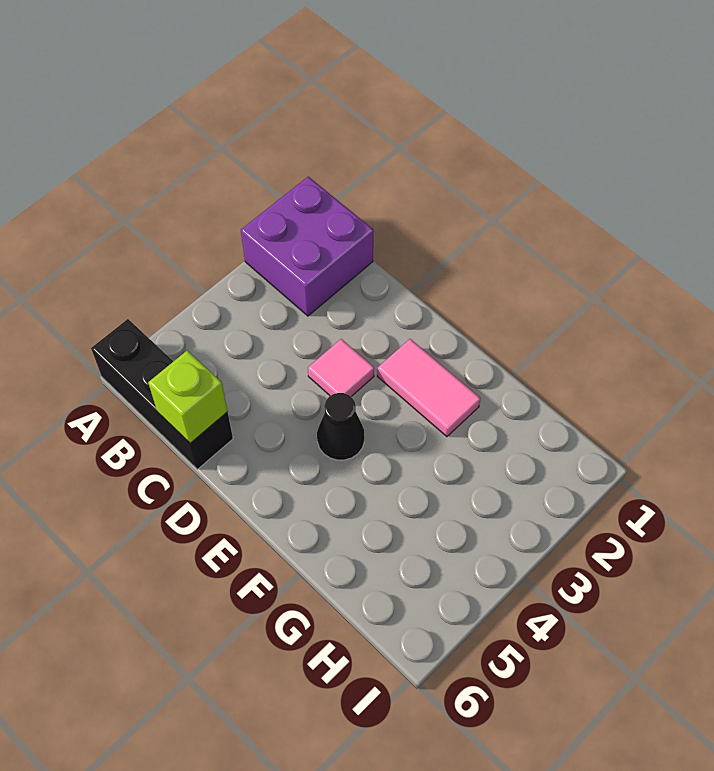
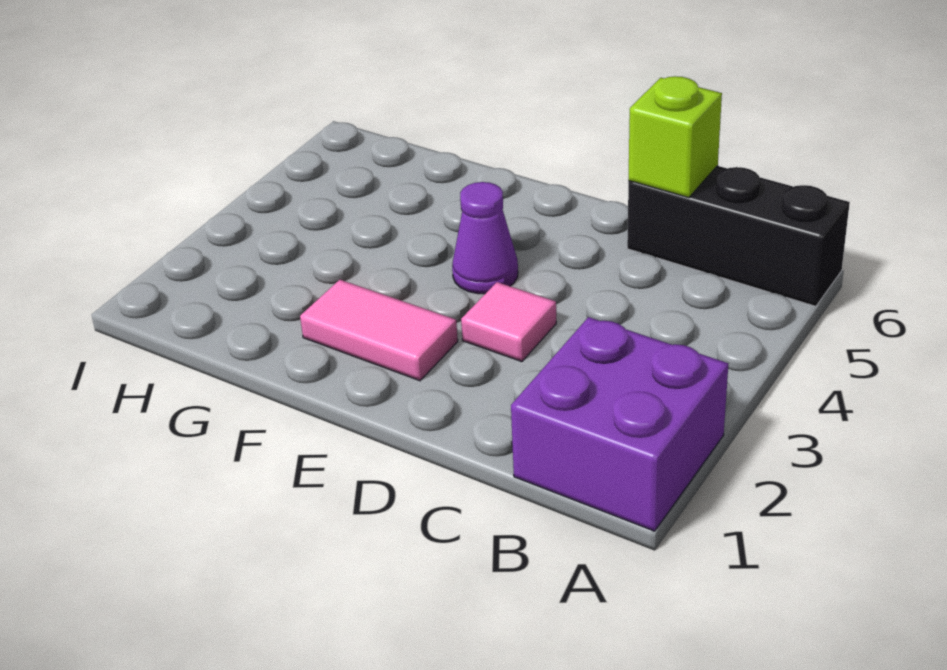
black 1x1 cone [317,393,365,460] -> purple 1x1 cone [452,182,518,294]

